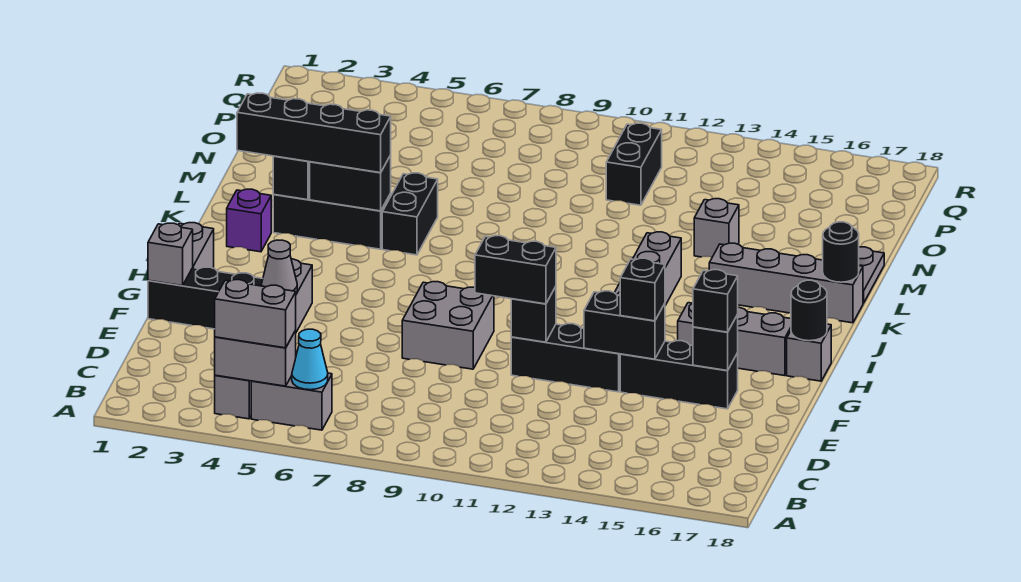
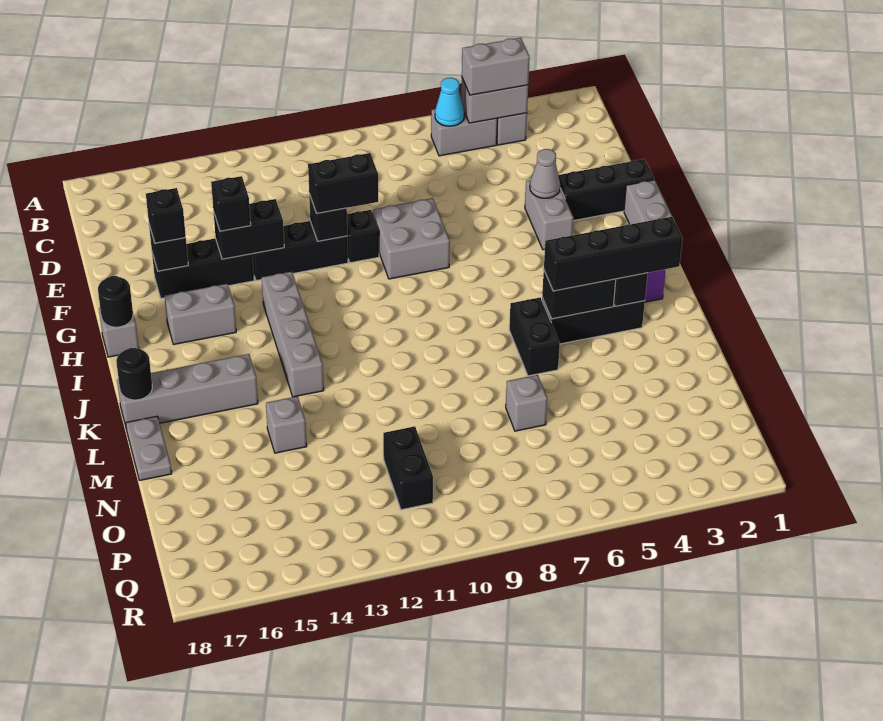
grey 1x1 brick [148,223,193,286] -> grey 1x1 brick moved to [506,375,547,431]
none -> black 1x1 brick [347,210,379,263]
grey 1x3 brick [678,303,791,376] -> grey 1x2 brick [165,284,236,344]

